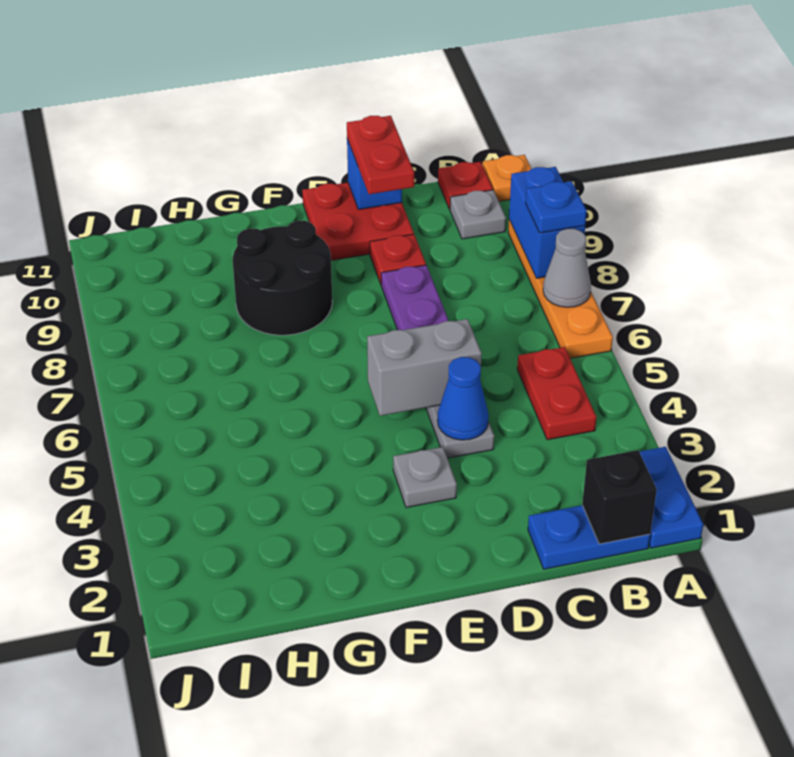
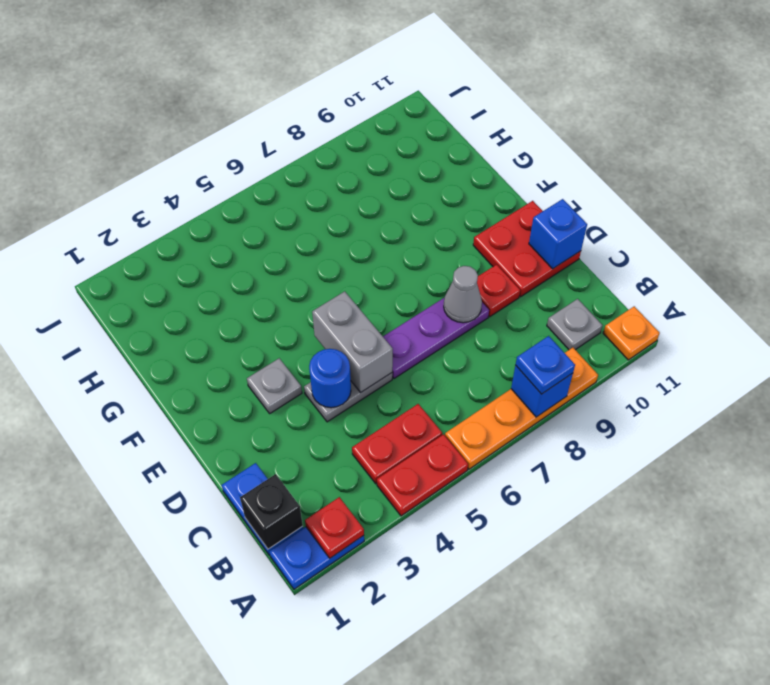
grey 1x1 cone [543,229,591,307] -> grey 1x1 cone moved to [444,266,482,323]
blue 1x2 brick [509,167,585,278] -> blue 1x1 brick [511,365,573,417]
red 1x1 plate [438,162,493,209] -> red 1x1 plate moved to [305,497,364,558]
blue 1x1 cone [437,357,489,440] -> blue 1x1 round brick [309,349,351,408]
red 1x2 plate [347,116,414,194] -> red 1x2 plate moved to [377,434,468,516]
black 2x2 round brick [233,221,332,335] -> none

